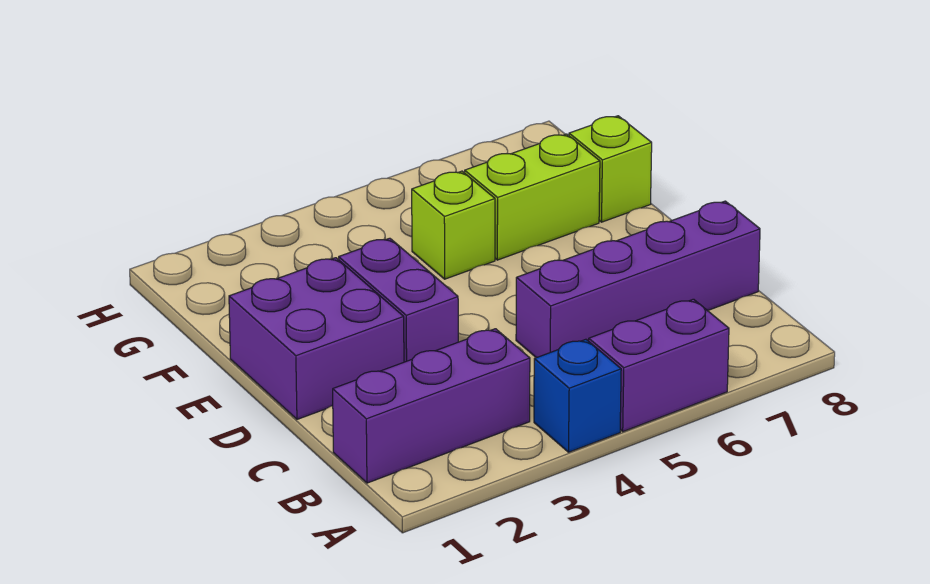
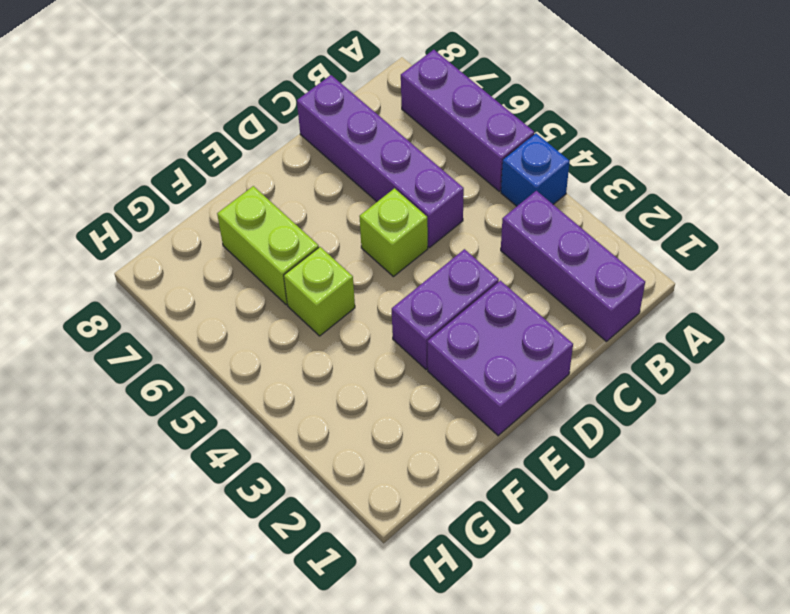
purple 1x2 brick [589,299,729,432] -> purple 1x3 brick [401,50,534,191]
lime 1x1 brick [569,116,652,222] -> lime 1x1 brick moved to [359,188,428,277]

